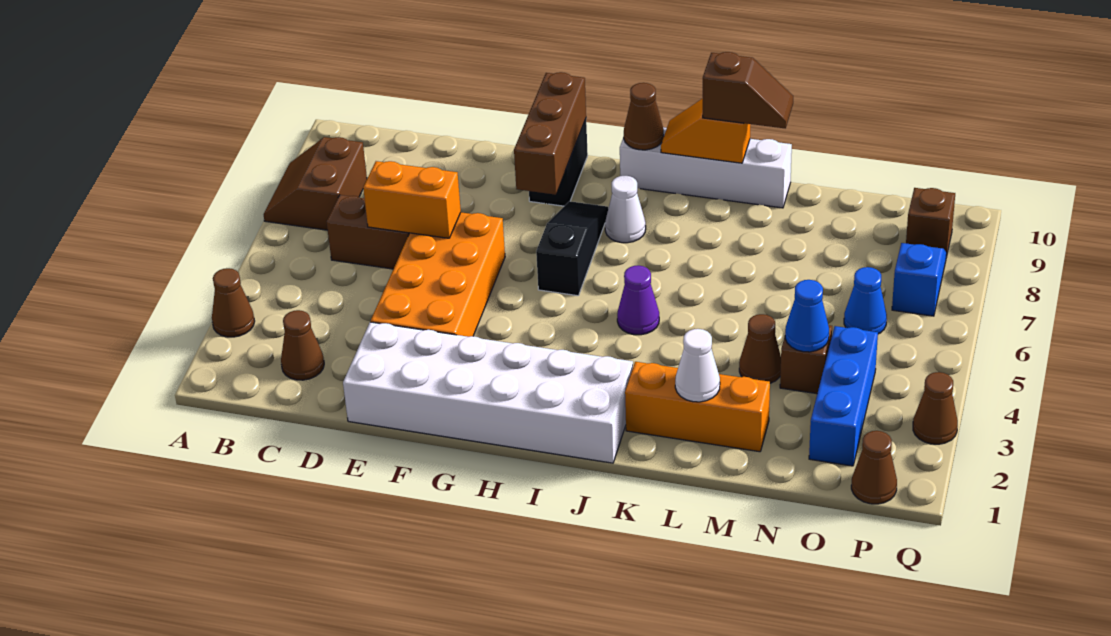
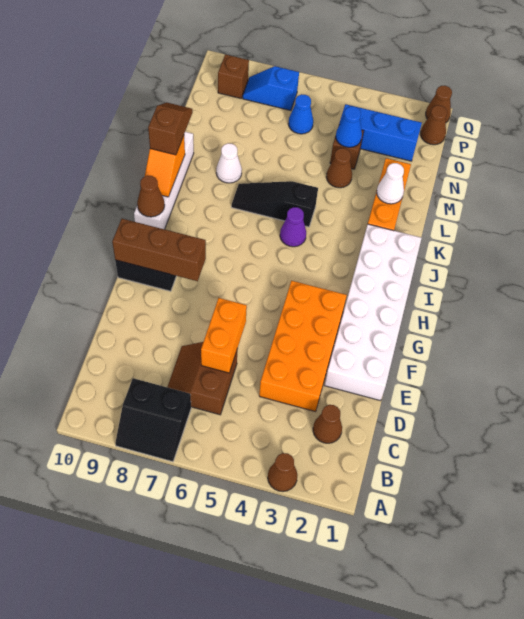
brown 2x2 slope [264,137,367,230] -> black 2x2 slope [115,378,191,462]
orange 2x4 brick [371,212,505,337] -> orange 2x4 brick turned to [259,281,347,412]
black 1x3 slope [536,201,608,296] -> black 1x3 slope moved to [231,181,318,227]
white 1x1 cone [605,176,646,243] -> white 1x1 cone moved to [216,143,242,183]
brown 1x1 cone [913,372,958,444] -> brown 1x1 cone moved to [426,86,452,122]

